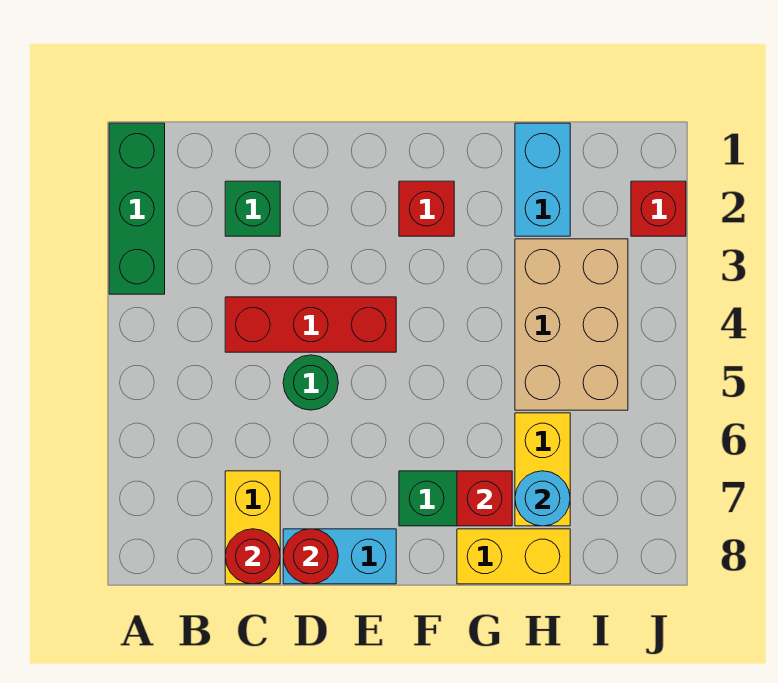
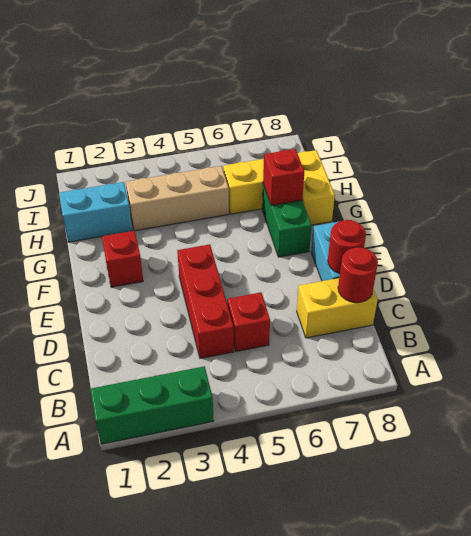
green 1x1 brick [225,181,280,236] -> none
green 1x1 round brick [283,355,338,410] -> none
tan 2x3 brick [515,239,628,410] -> tan 1x3 brick [126,166,229,231]
cyan 1x1 round brick [515,471,570,526] -> none
red 1x1 brick [631,181,686,236] -> red 1x1 brick moved to [227,292,270,352]

